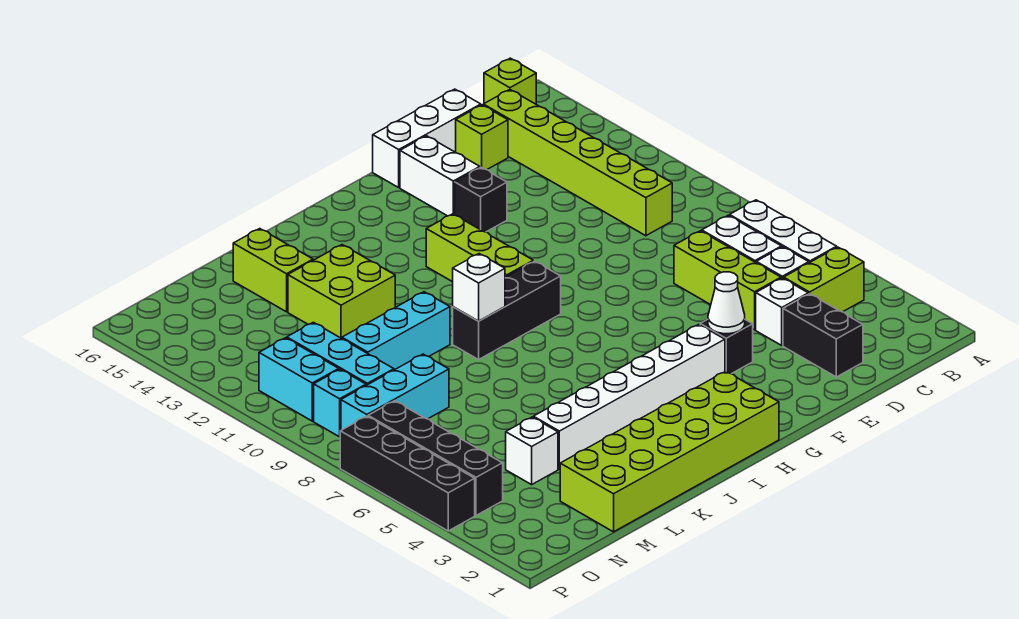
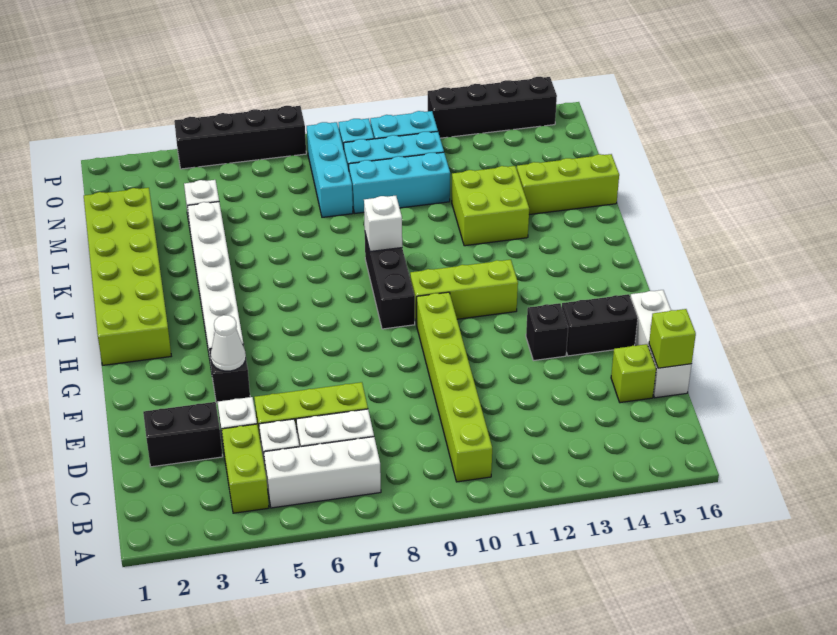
lime 1x1 brick [484,58,536,104] -> lime 1x1 brick moved to [649,309,696,368]
lime 1x6 brick [483,90,672,236] -> lime 1x6 brick turned to [416,292,492,482]
white 1x2 brick [400,136,480,216] -> black 1x2 brick [562,294,638,356]
cyan 1x3 brick [342,292,450,370] -> cyan 1x3 brick turned to [349,152,450,213]
lime 1x2 brick [233,229,313,312] -> lime 1x3 brick [517,154,619,215]
black 1x4 brick [368,401,503,515] -> black 1x4 brick moved to [428,77,557,138]

